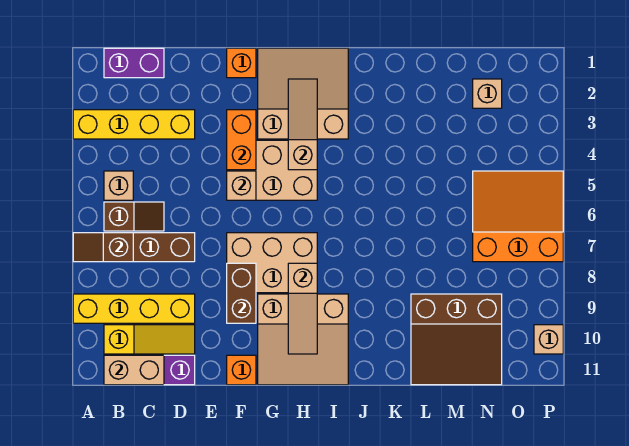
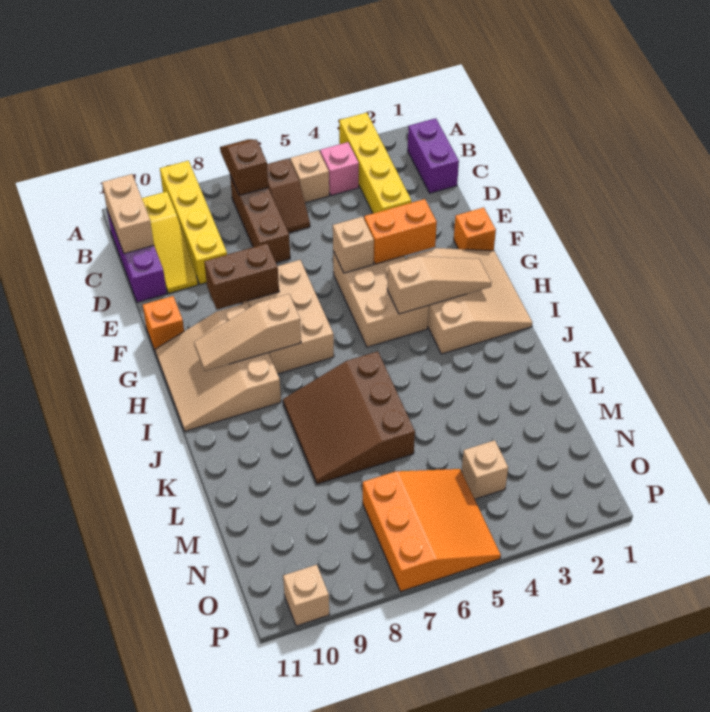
none -> pink 1x1 brick [320,142,359,196]
brown 3x3 slope [411,294,502,385] -> brown 3x3 slope moved to [283,352,415,484]
tan 1x1 brick [473,79,502,108] -> tan 1x1 brick moved to [462,440,508,499]

